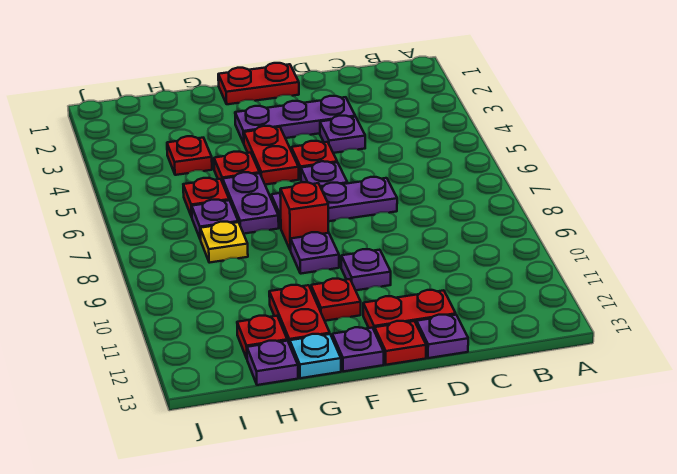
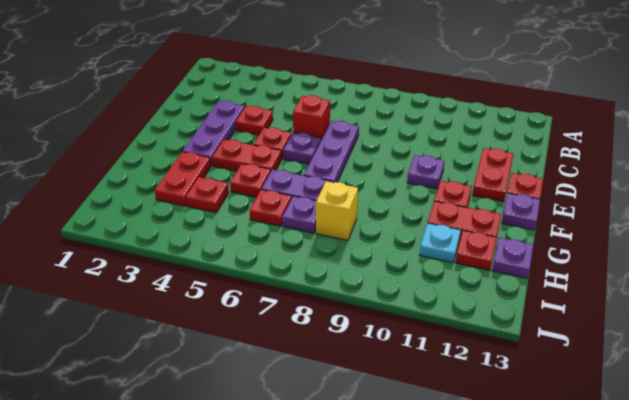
purple 1x1 plate [320,116,365,153] -> red 1x1 plate [236,106,273,135]
purple 1x1 plate [417,315,468,358] -> none
red 1x2 plate [218,63,299,104] -> red 1x2 plate moved to [155,152,211,206]
red 1x1 brick [280,182,329,250] -> red 1x1 brick moved to [293,95,330,140]
purple 1x1 plate [290,232,339,274] -> none
cyan 1x1 plate [290,334,341,378] -> cyan 1x1 plate moved to [420,223,461,263]
yellow 1x1 plate [200,222,248,263] -> yellow 1x1 brick [316,181,358,240]

